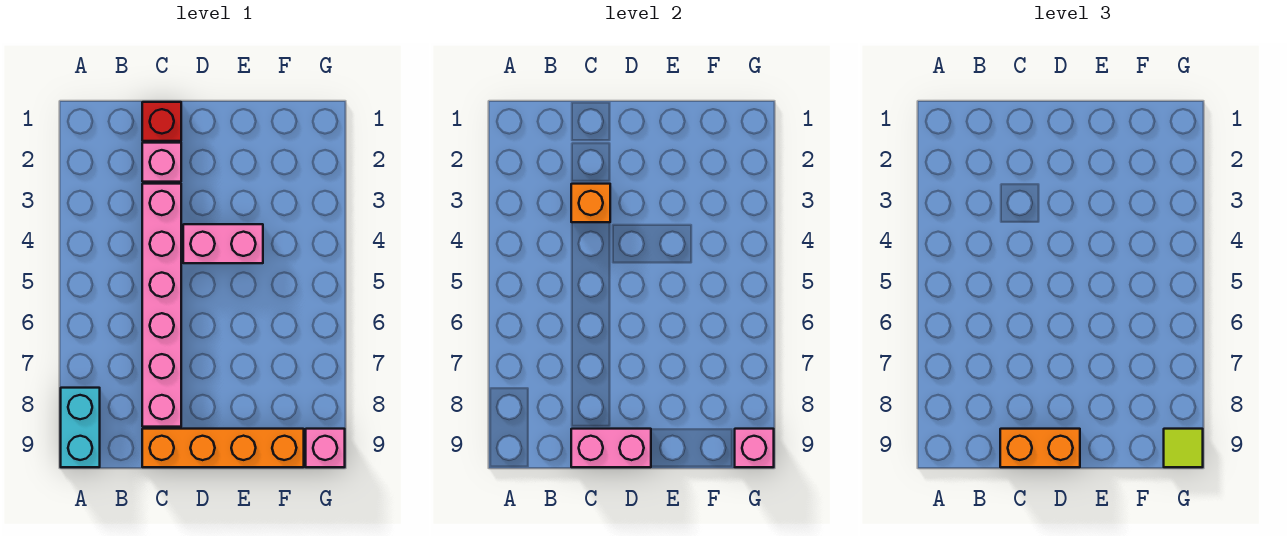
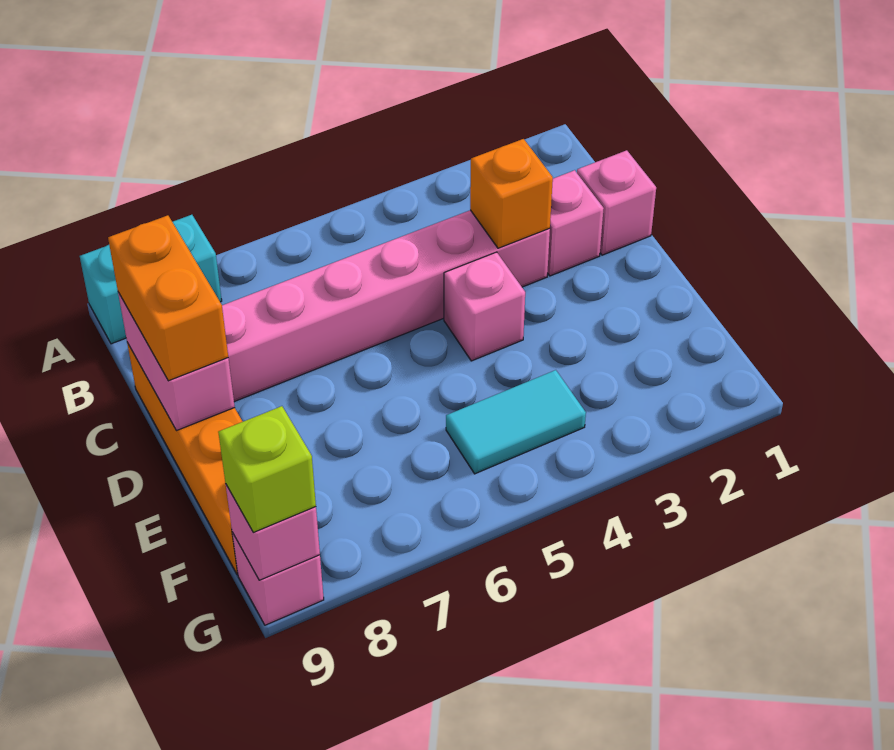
red 1x1 brick [142,102,181,141] -> pink 1x1 brick [577,150,656,255]
pink 1x2 brick [183,224,263,263] -> pink 1x1 brick [444,252,525,361]
none -> cyan 1x2 tile [446,370,586,474]
lime 1x1 tile [1164,429,1203,467] -> lime 1x1 brick [218,406,316,532]

